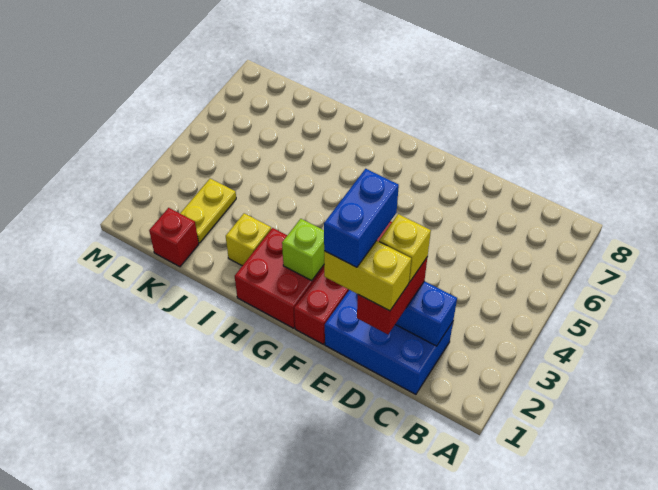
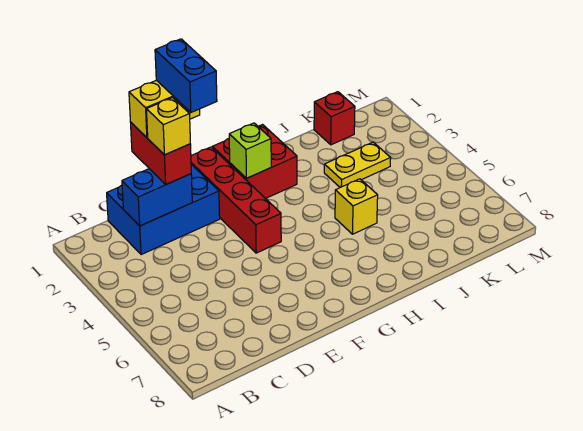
yellow 1x1 brick [226,213,271,266] -> yellow 1x1 brick moved to [335,179,378,234]
yellow 1x2 plate [180,179,236,243] -> yellow 1x2 plate turned to [324,142,391,187]

